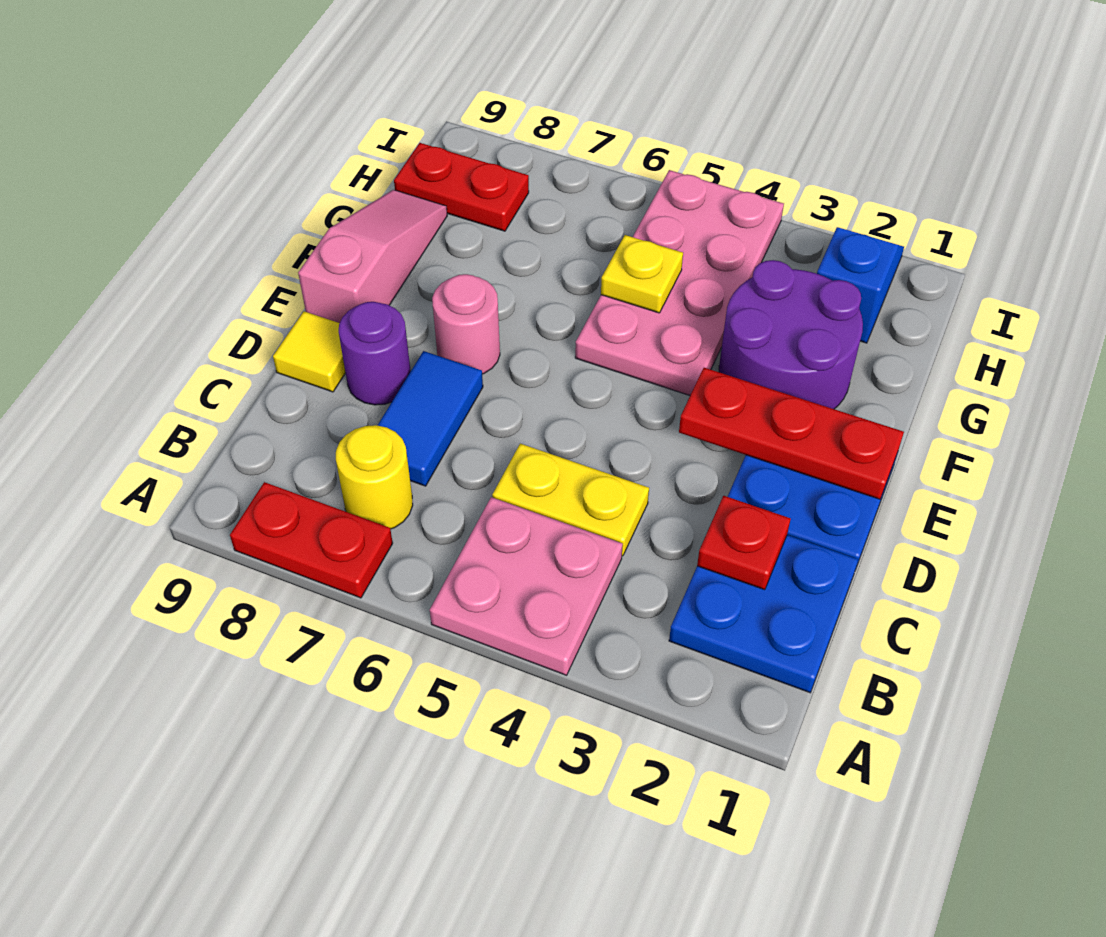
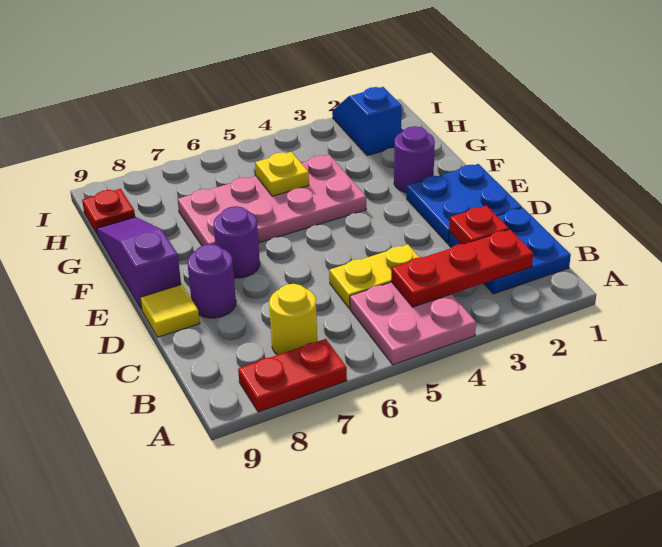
blue 1x2 tile [377,351,483,486] -> none
red 1x3 plate [679,368,904,499] -> red 1x3 plate moved to [391,229,533,307]
pink 1x1 round brick [432,274,500,374] -> purple 1x1 round brick [214,206,260,278]
pink 1x3 slope [298,190,447,323] -> purple 1x3 slope [97,217,181,310]
purple 2x2 round brick [719,260,863,409] -> purple 1x1 round brick [394,126,435,193]
pink 2x4 plate [575,170,784,396] -> pink 2x4 plate turned to [178,155,366,246]
red 1x2 plate [394,143,529,231] -> red 1x1 plate [82,189,135,234]

